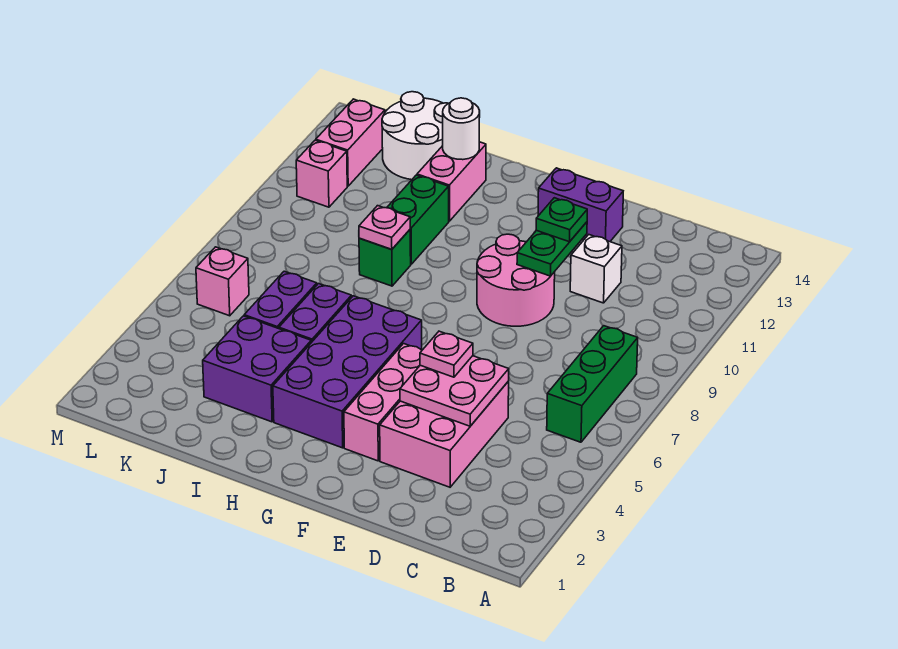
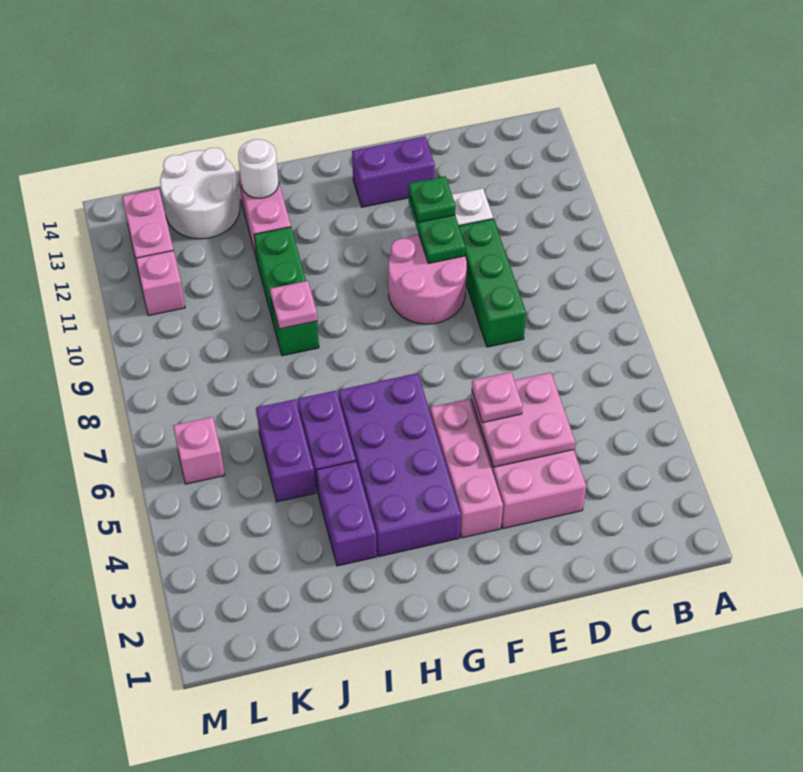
green 1x3 brick [547,326,638,442] -> green 1x3 brick moved to [459,219,526,347]
purple 2x2 brick [203,316,311,422] -> purple 1x2 brick [316,461,377,566]

